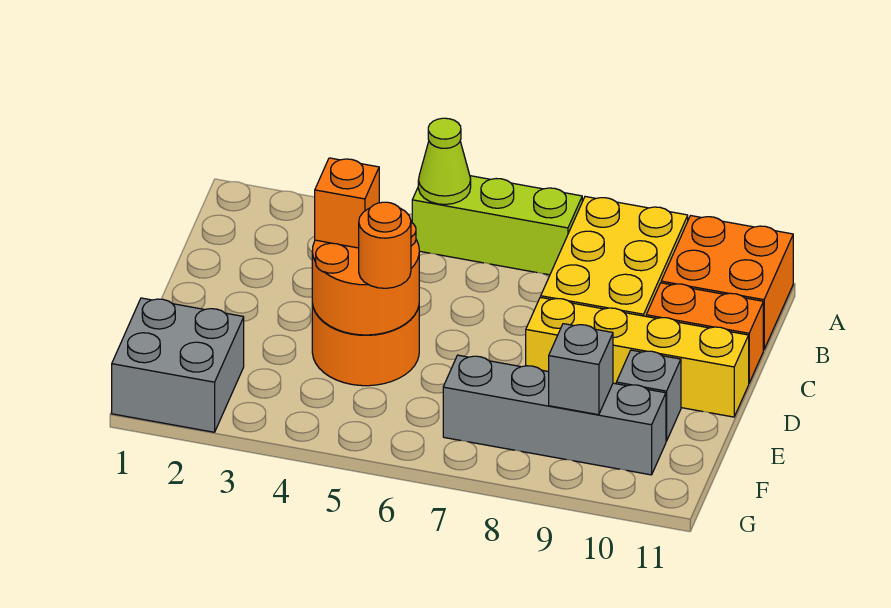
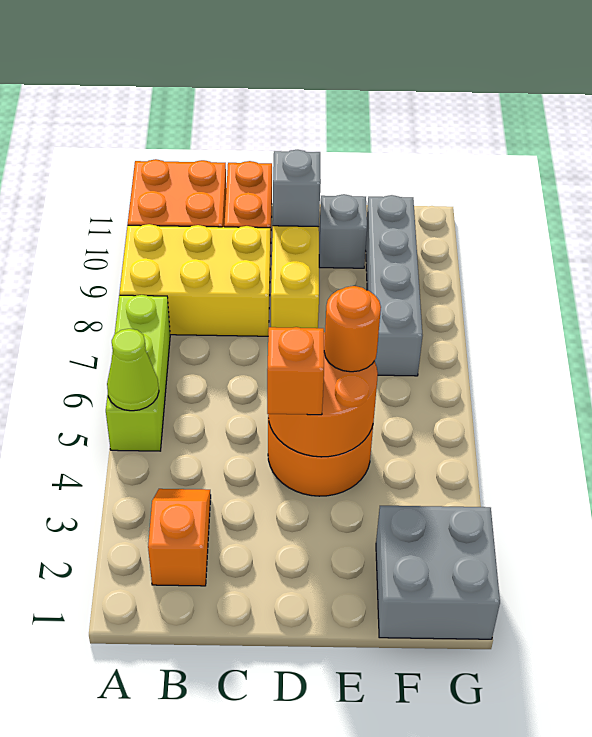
none -> orange 1x2 slope [148,489,211,586]
grey 1x1 brick [549,324,613,415] -> grey 1x1 brick moved to [273,150,321,227]

